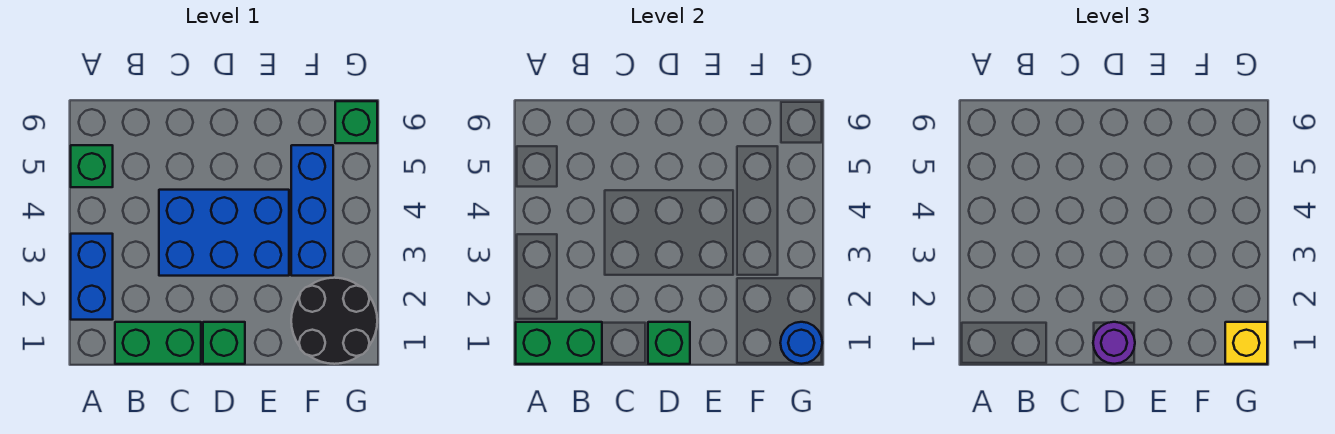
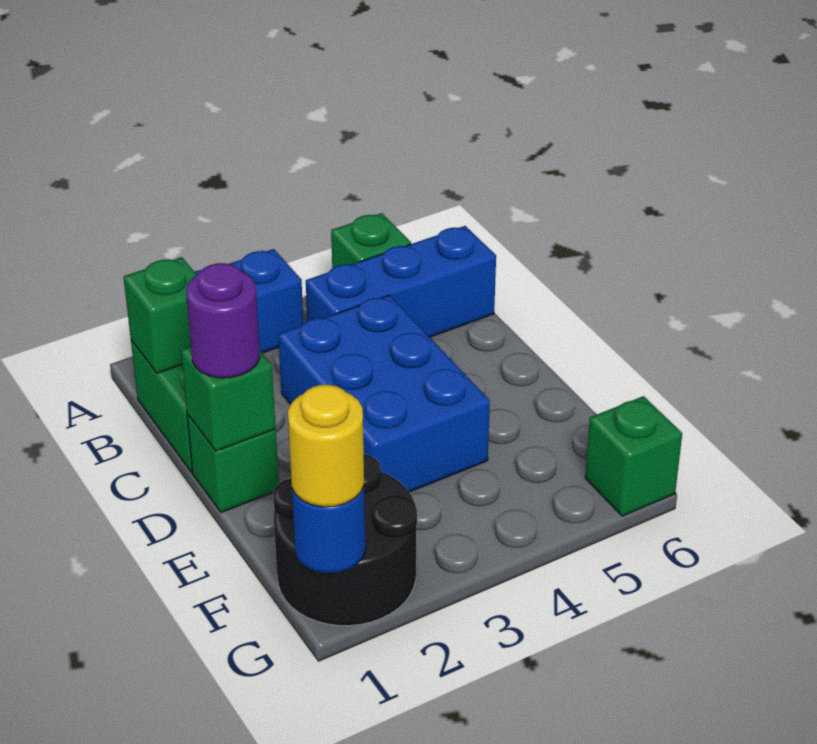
green 1x2 brick [516,322,602,364] -> green 1x1 brick [124,257,196,373]
blue 1x3 brick [291,145,333,276] -> blue 1x3 brick moved to [306,226,496,337]
yellow 1x1 brick [1225,322,1267,364] -> yellow 1x1 round brick [288,385,364,507]

